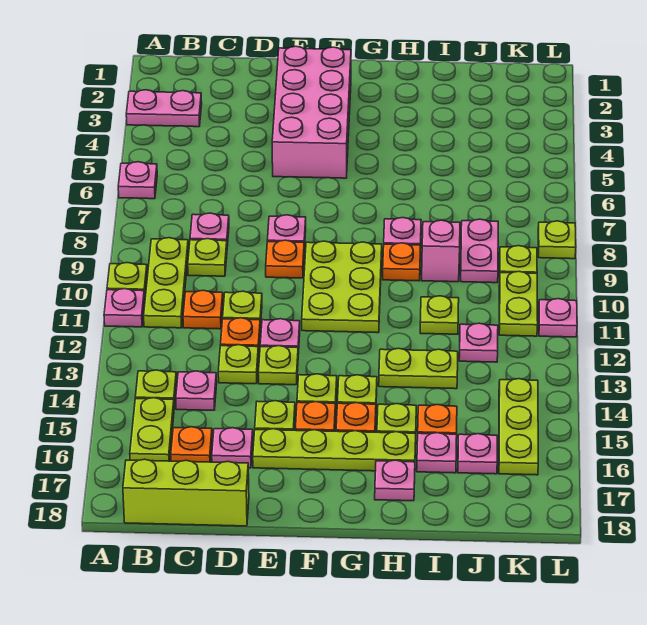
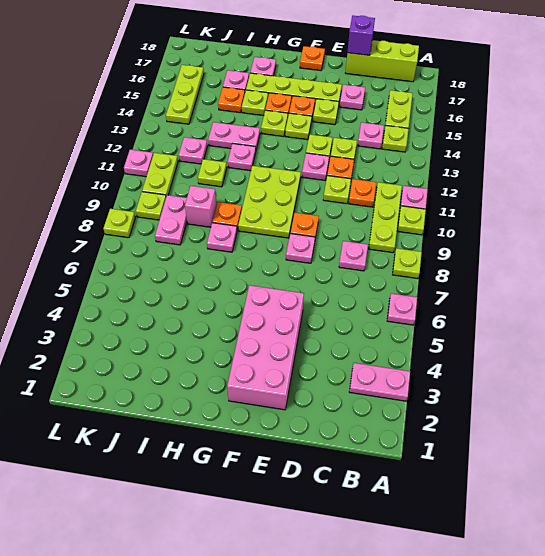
lime 1x1 plate [188,239,227,276] -> lime 1x1 plate moved to [393,248,422,279]
orange 1x1 plate [171,427,212,462] -> orange 1x1 plate moved to [300,46,325,71]
none -> purple 1x1 brick [347,16,375,55]
lime 1x2 plate [379,348,458,389] -> pink 1x2 plate [208,122,260,149]
pink 1x1 plate [458,434,497,474] -> pink 1x1 plate moved to [228,144,256,171]

